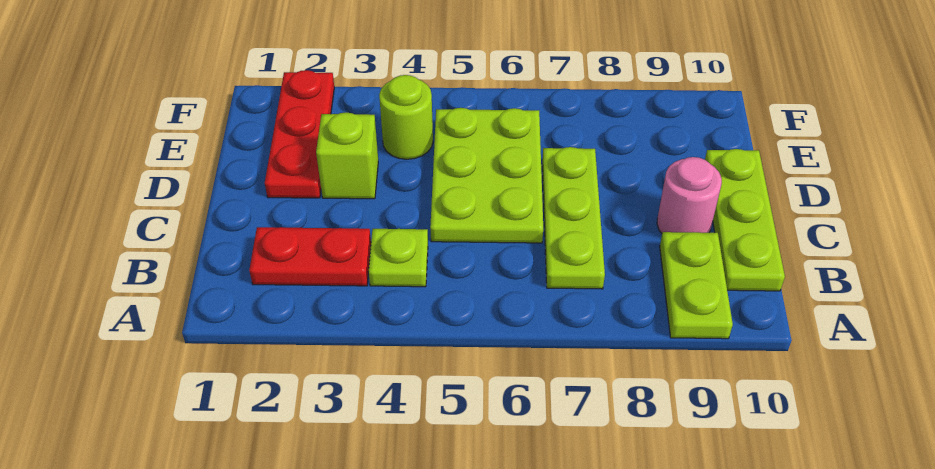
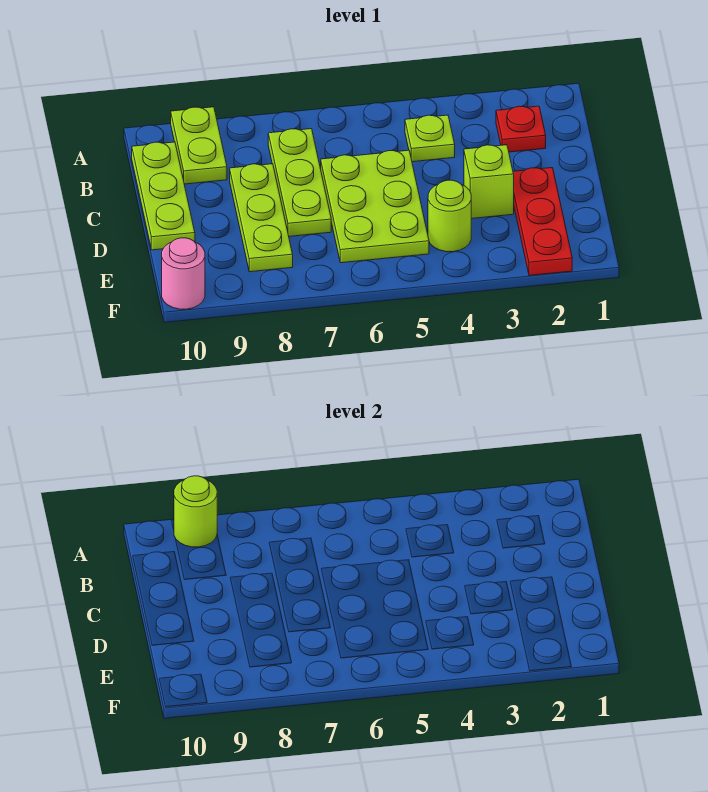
none -> lime 1x1 round brick [174,476,217,547]
red 1x2 plate [249,227,371,286] -> red 1x1 plate [496,106,546,152]
none -> lime 1x3 plate [230,164,293,272]
pink 1x1 round brick [657,157,722,233] -> pink 1x1 round brick moved to [162,238,205,309]

